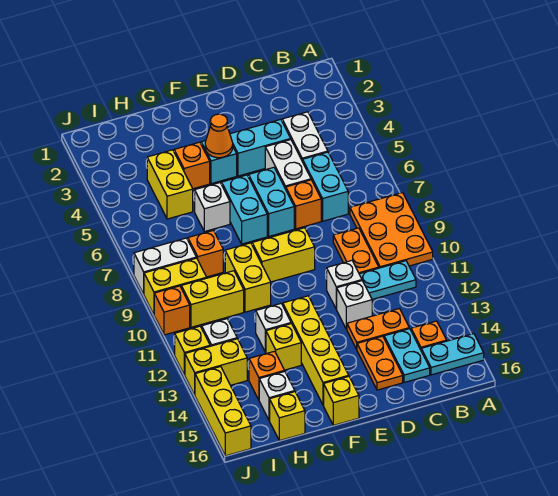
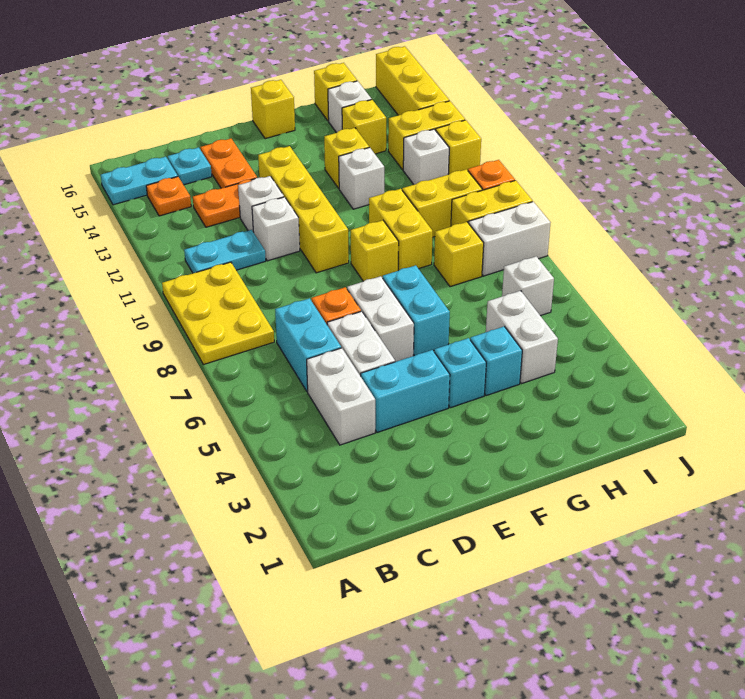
orange 2x3 plate [350,193,433,268] -> yellow 2x3 plate [162,262,274,365]
orange 1x2 plate [333,228,379,274] -> none
cyan 1x2 plate [384,329,430,382] -> cyan 1x1 plate [168,147,212,185]
cyan 1x2 brick [249,167,294,236] -> white 1x2 brick [347,276,414,362]
yellow 1x2 brick [252,228,315,282] -> yellow 1x1 brick [351,220,399,281]
orange 1x1 cone [205,114,233,158] -> none
yellow 1x4 brick [283,296,349,405] -> yellow 1x4 brick moved to [258,146,349,273]
orange 1x1 brick [174,142,210,189] -> cyan 1x1 brick [470,327,522,396]
white 1x1 brick [195,183,230,232] -> white 1x1 brick moved to [502,256,554,316]
yellow 1x2 brick [147,150,193,219] -> white 1x2 brick [486,291,558,384]
orange 1x1 brick [188,230,223,277] -> yellow 1x1 brick [434,222,484,287]
orange 1x1 brick [249,351,285,400] -> yellow 1x1 brick [342,100,386,154]

